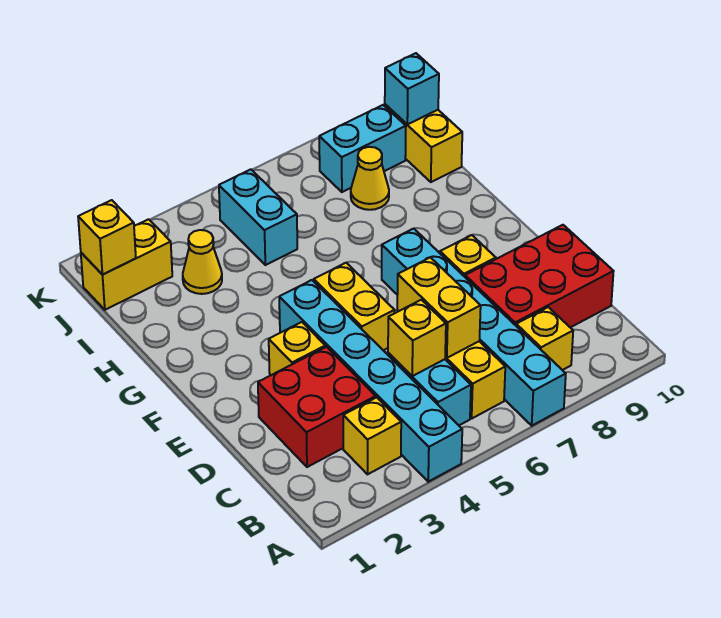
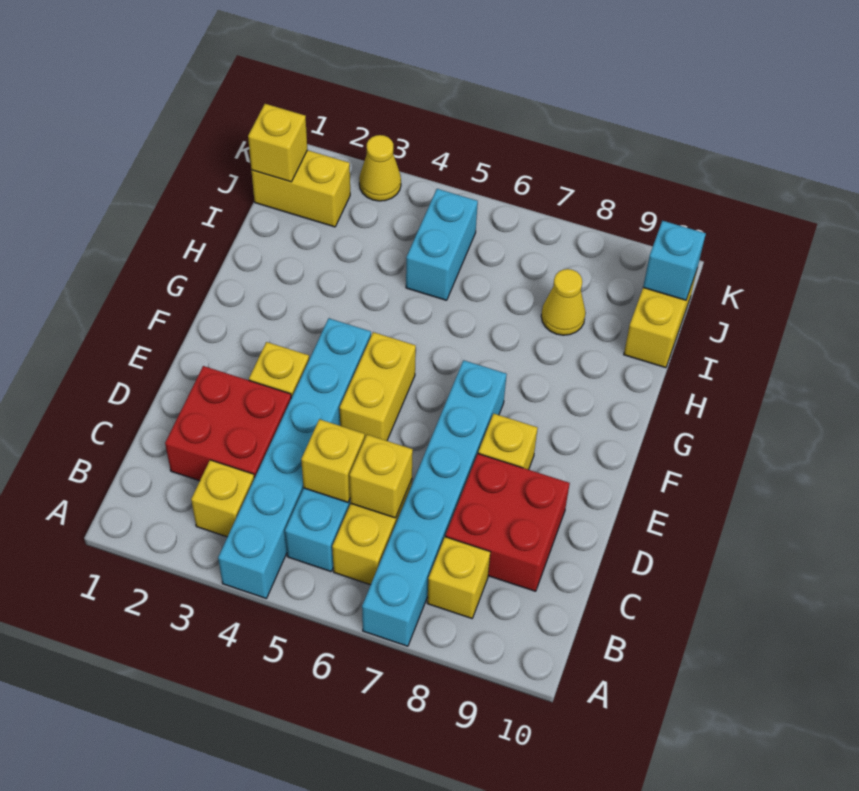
yellow 1x2 brick [397,257,481,358] -> yellow 1x1 brick [350,435,413,518]
red 2x3 brick [465,225,614,328] -> red 2x2 brick [445,454,570,591]
yellow 1x1 cone [183,230,222,294] -> yellow 1x1 cone moved to [359,135,401,201]
cyan 1x2 brick [319,105,406,192] -> none

